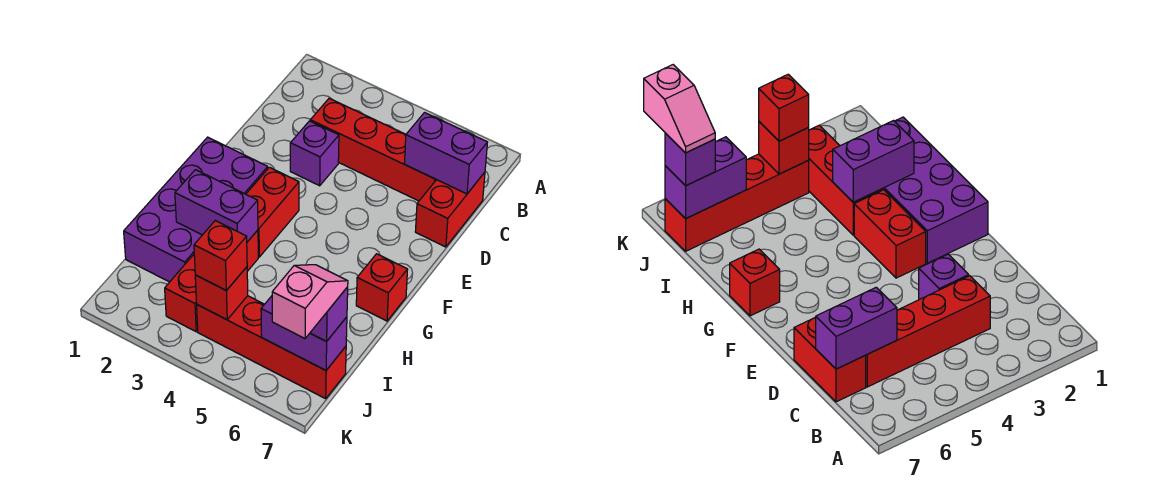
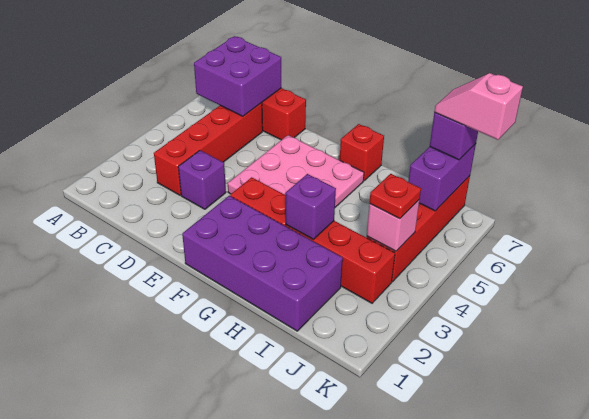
purple 1x2 brick [404,113,488,194] -> purple 2x2 brick [194,36,281,116]
none -> pink 3x3 plate [228,135,364,207]
purple 1x2 brick [175,170,258,242] -> purple 1x1 brick [286,174,336,239]
red 1x1 brick [195,267,248,320] -> pink 1x1 brick [367,200,420,251]
red 1x1 brick [194,221,247,290] -> red 1x1 plate [370,174,421,219]

